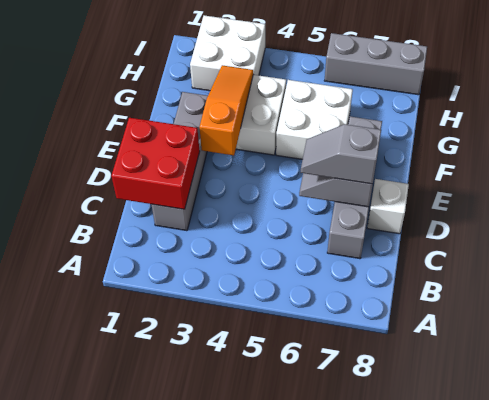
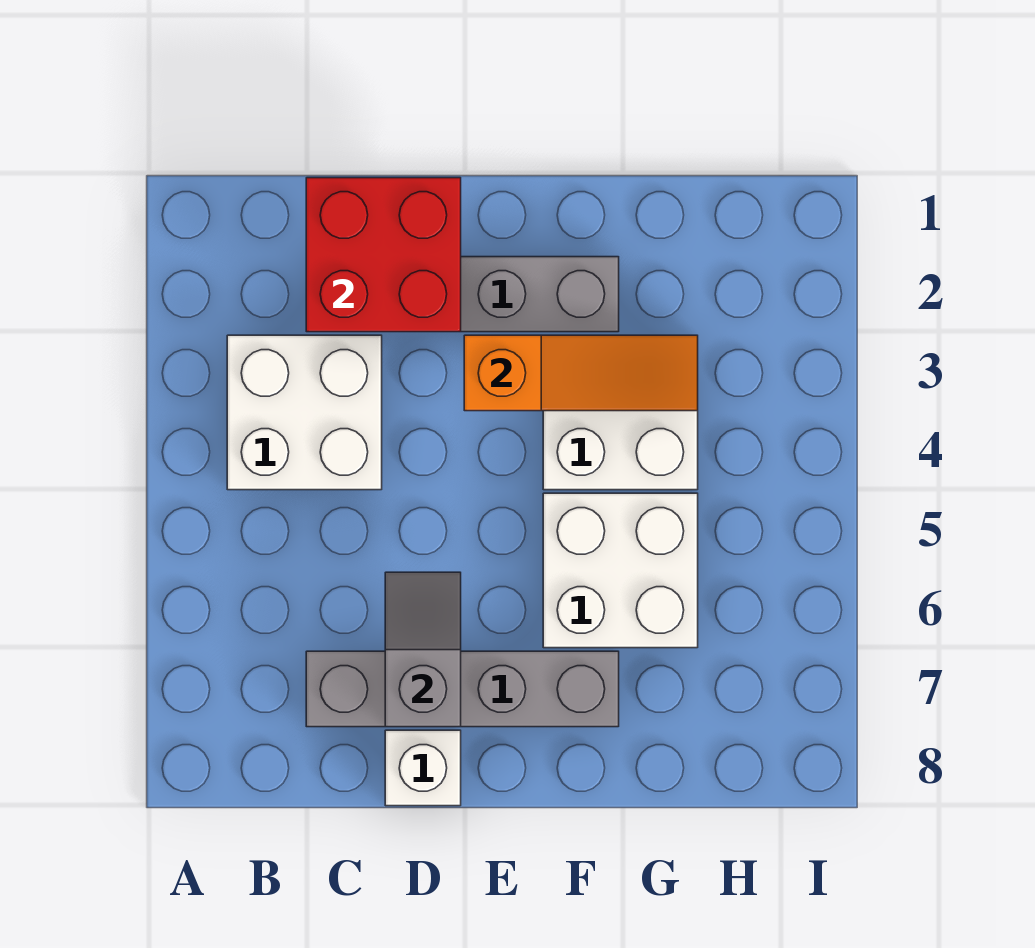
grey 1x2 slope [301,124,381,184] -> none
white 2x2 brick [190,15,265,91] -> white 2x2 brick moved to [227,335,382,490]
grey 1x3 brick [324,33,427,95] -> none

